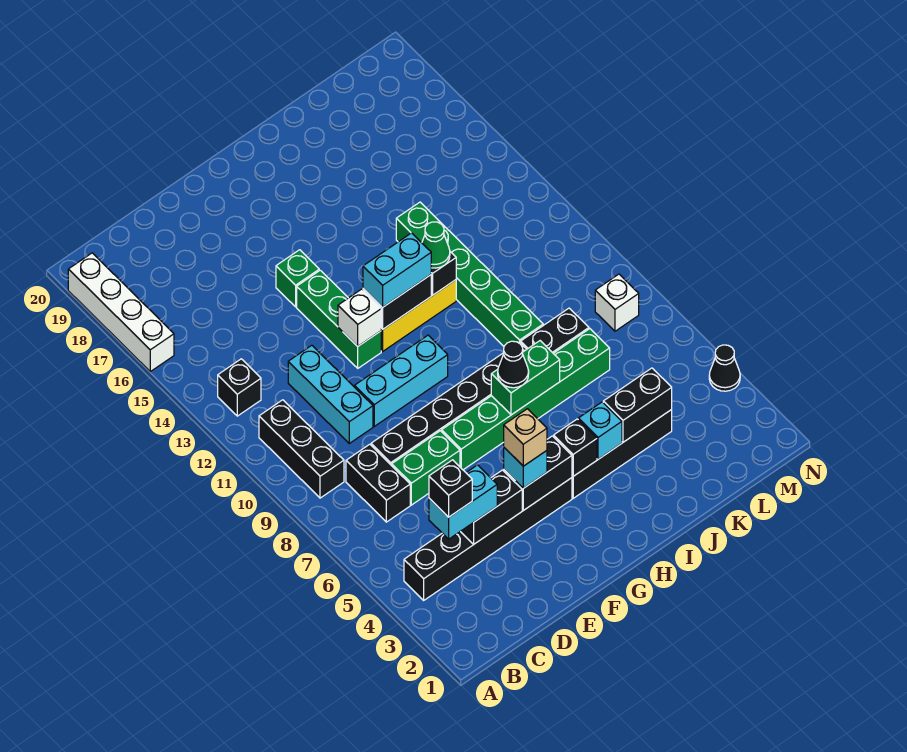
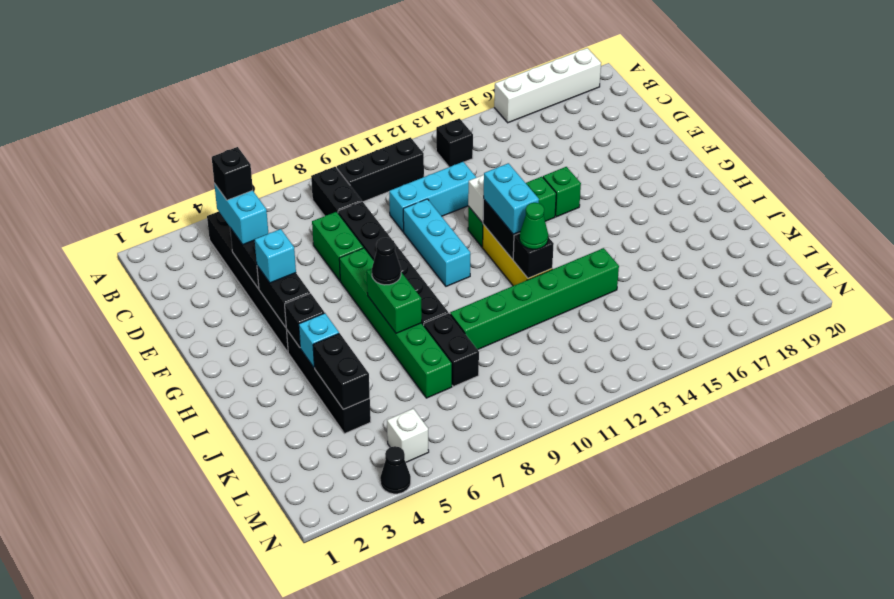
black 1x2 brick [346,444,410,522] -> black 1x2 brick turned to [311,167,362,216]
tan 1x1 brick [504,409,547,466] -> none
white 1x1 brick [595,274,639,331] -> white 1x1 brick moved to [387,409,429,462]

